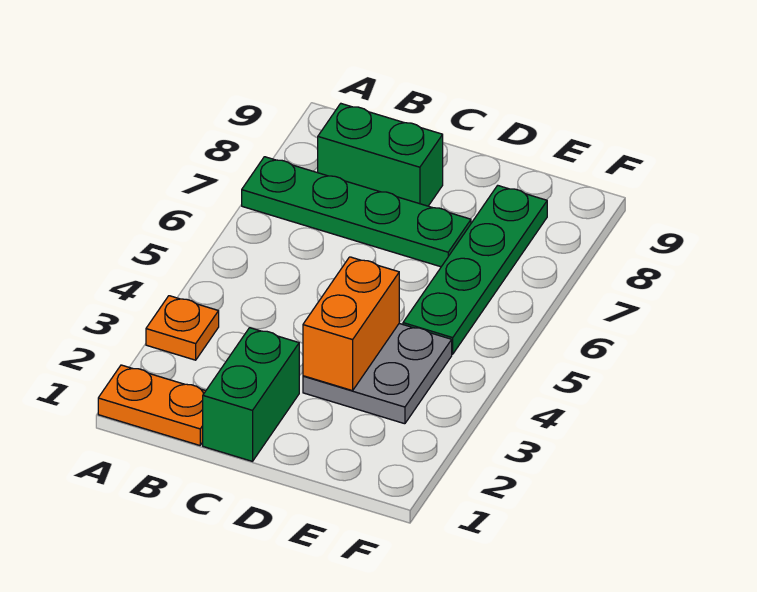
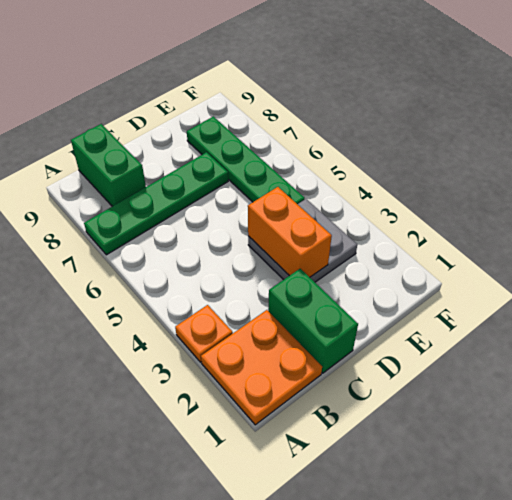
orange 1x2 plate [98,365,205,445] -> orange 2x2 plate [201,310,322,425]
green 1x2 brick [318,104,443,206] -> green 1x2 brick turned to [71,124,146,206]

